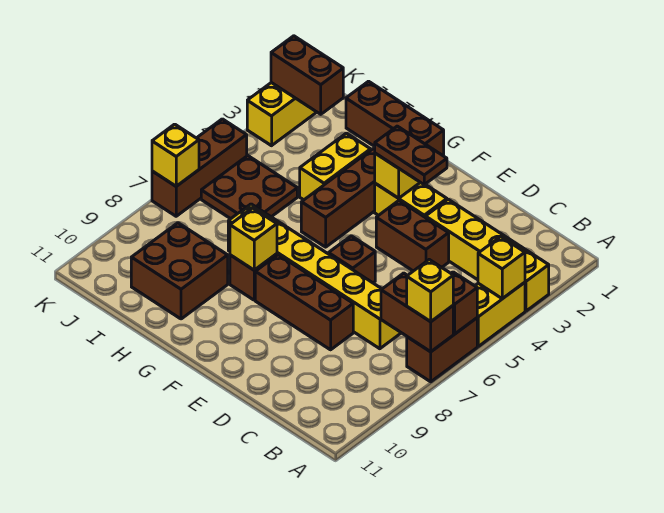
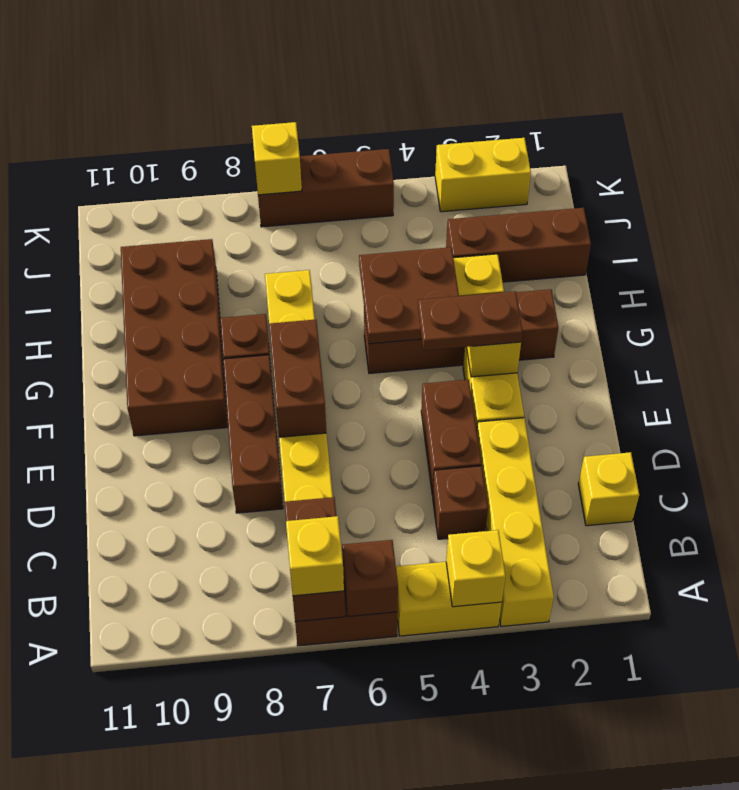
brown 1x2 plate [375,126,447,184] -> brown 1x2 plate turned to [418,291,522,351]
brown 1x1 brick [329,236,375,283] -> brown 1x1 brick moved to [433,466,488,539]
brown 1x3 brick [346,81,444,156] -> brown 1x3 brick turned to [446,208,591,282]
yellow 1x1 brick [230,208,277,270] -> yellow 1x1 brick moved to [578,452,639,526]
brown 2x2 brick [131,223,228,319] -> brown 2x4 brick [121,239,228,436]
brown 2x2 plate [201,156,297,219] -> brown 2x2 plate moved to [359,247,459,344]
brown 1x2 brick [271,36,343,114] -> brown 1x2 brick moved to [269,320,326,437]

